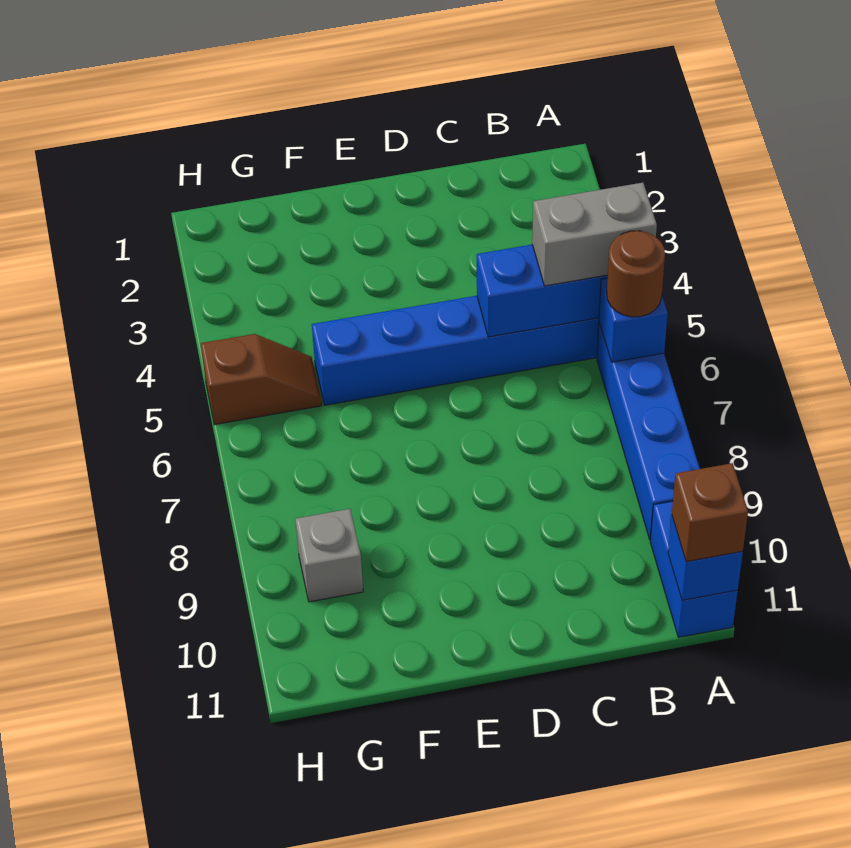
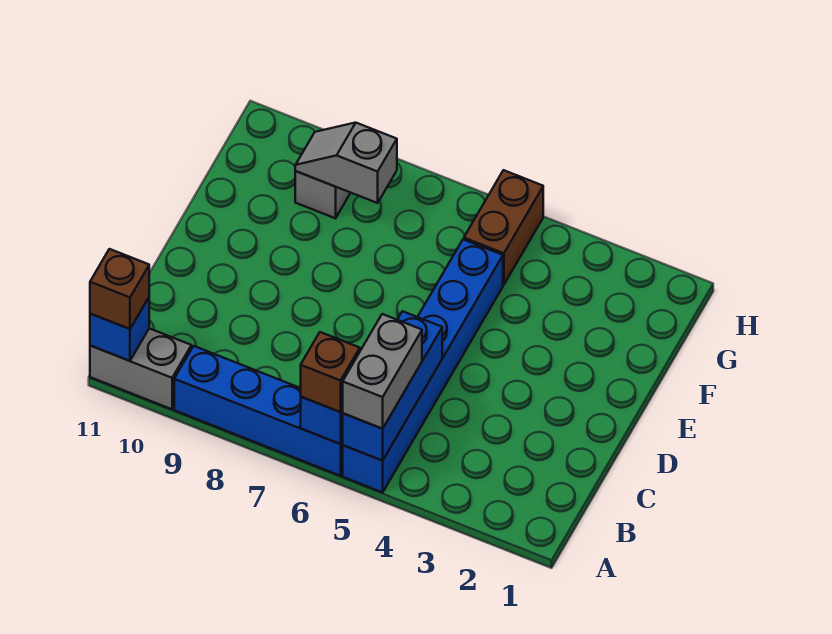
brown 1x1 round brick [607,231,665,317] -> brown 1x1 brick [301,332,360,412]
blue 1x2 brick [650,501,738,637] -> grey 1x2 brick [90,328,191,409]
brown 1x2 slope [201,334,322,425] -> brown 1x2 brick [464,170,543,285]
none -> grey 1x2 slope [295,123,397,203]

